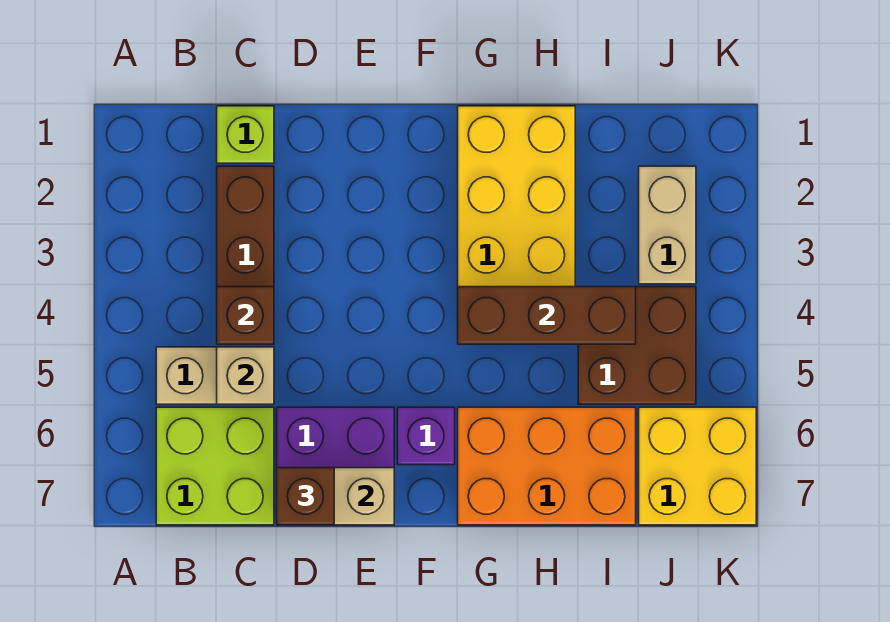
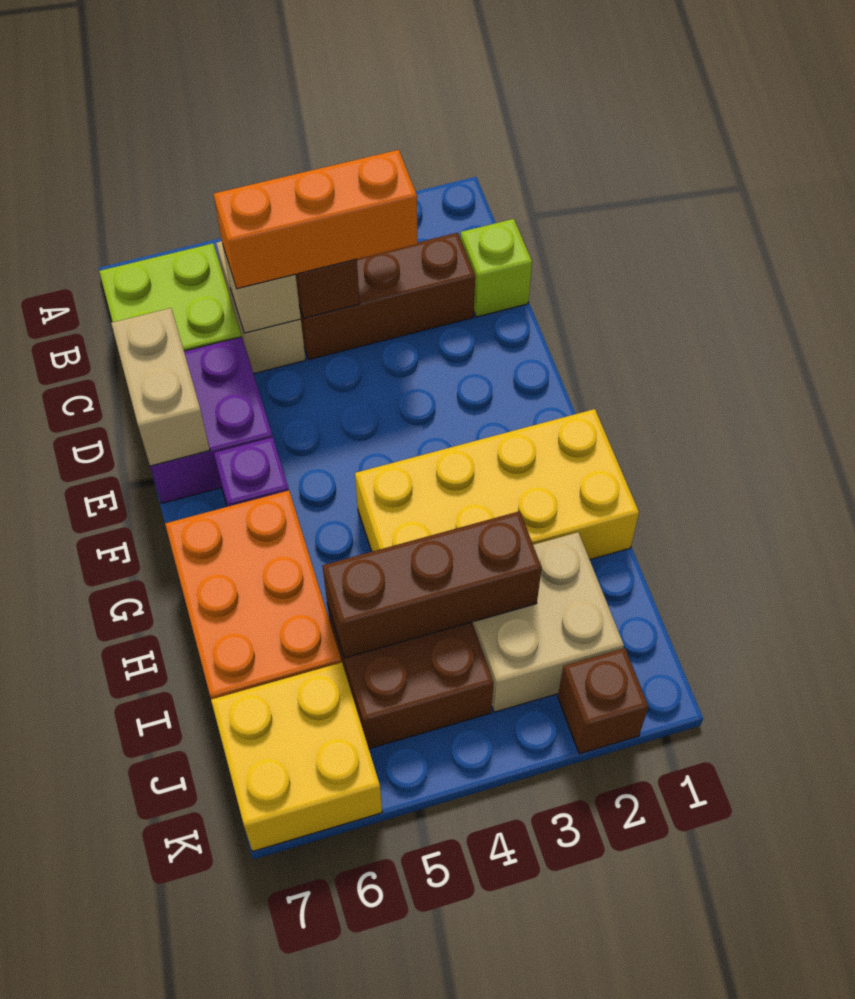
none -> orange 1x3 brick [214,150,417,289]
brown 1x1 brick [277,468,334,525] -> brown 1x1 brick moved to [558,648,649,754]
brown 1x3 brick [458,287,636,344] -> brown 1x3 brick turned to [322,511,542,658]
tan 1x2 brick [639,166,696,284] -> tan 2x2 brick [472,532,624,712]

